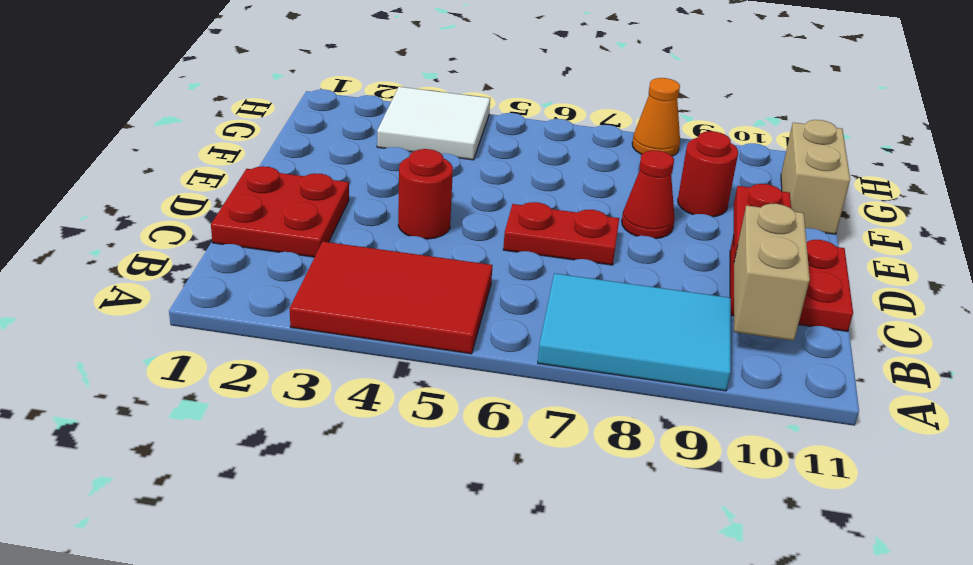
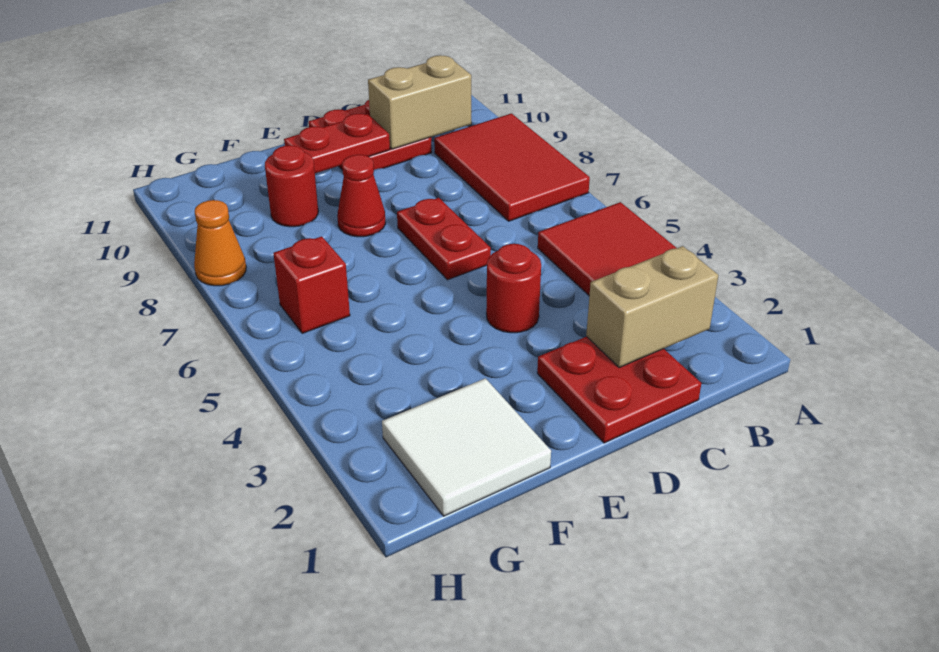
cyan 2x3 tile [538,273,731,391] -> red 2x3 tile [434,113,590,221]
tan 1x2 brick [781,120,850,234] -> tan 1x2 brick moved to [586,246,718,368]
white 2x2 tile [377,87,490,160] -> white 2x2 tile moved to [382,378,551,516]
none -> red 1x1 brick [273,236,350,333]

